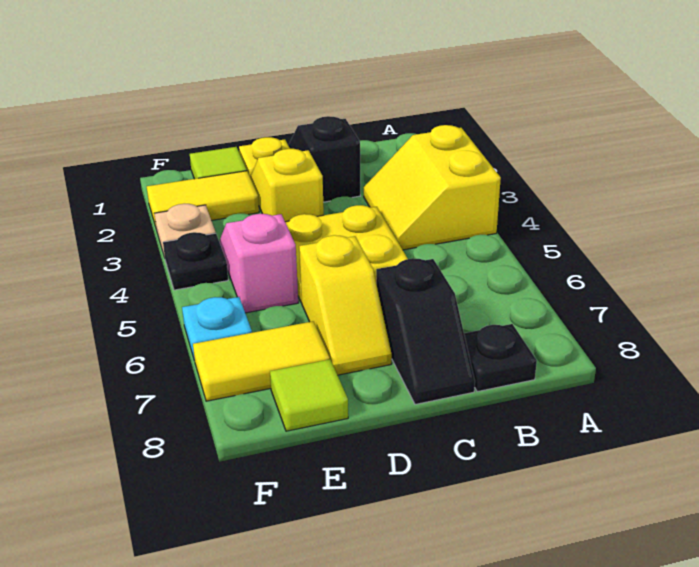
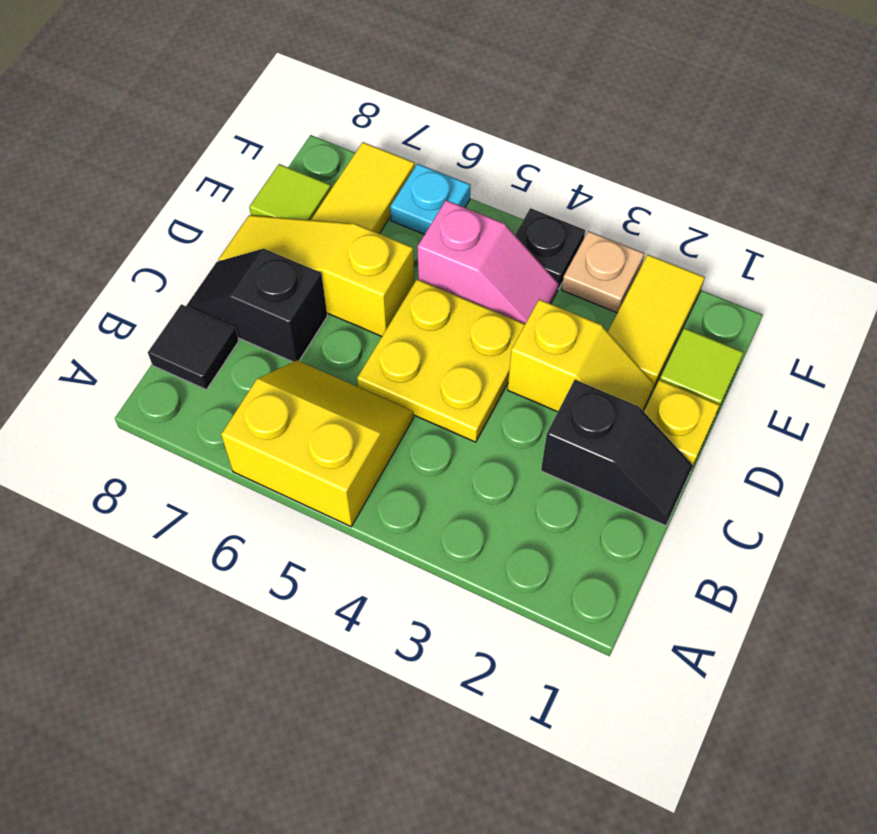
yellow 2x2 slope [364,125,501,250] -> yellow 2x2 slope moved to [221,360,414,527]
black 1x1 plate [464,324,537,392] -> black 1x1 tile [148,304,239,390]
yellow 1x2 slope [299,235,392,375] -> yellow 1x3 slope [218,215,414,336]

